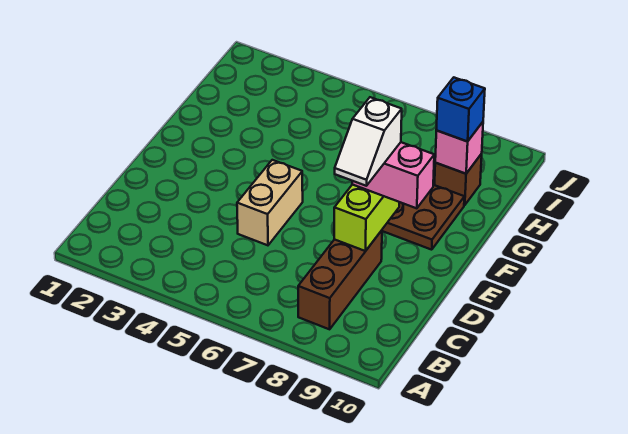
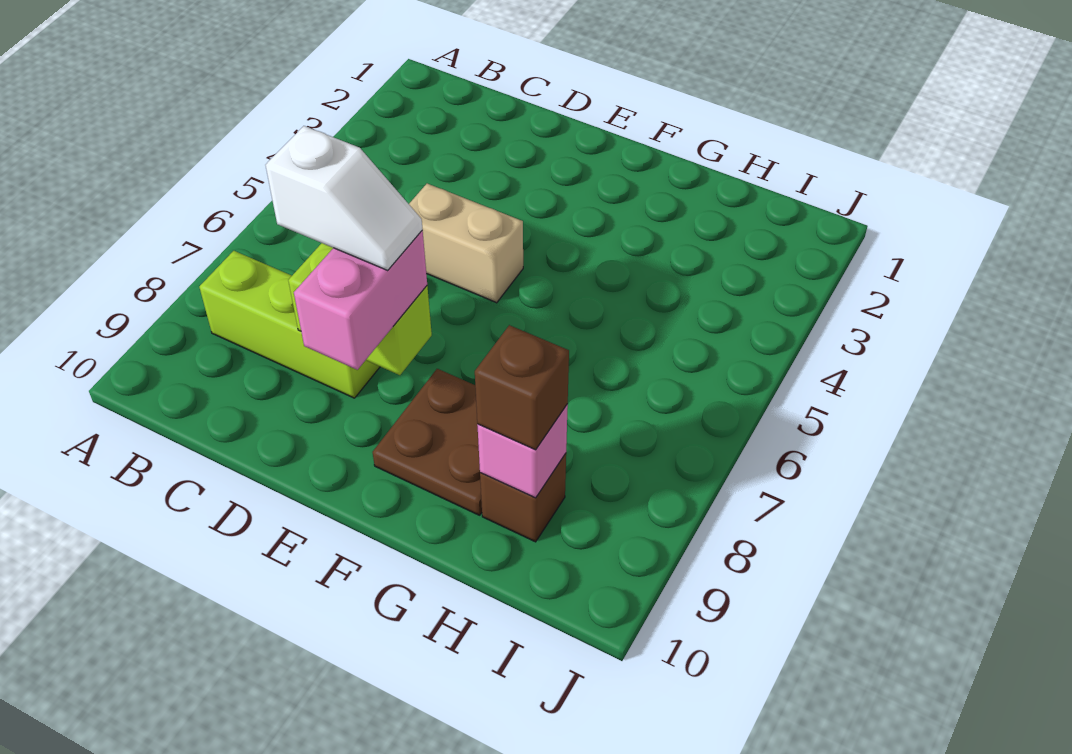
brown 1x3 brick [298,230,382,329] -> lime 1x3 brick [199,251,380,398]
white 1x2 slope [335,97,402,186] -> white 1x2 slope turned to [266,126,423,270]
blue 1x1 brick [436,77,485,142] -> brown 1x1 brick [475,325,569,450]

